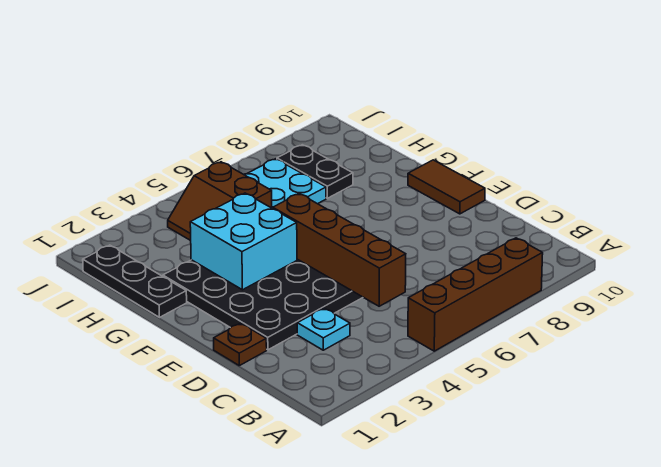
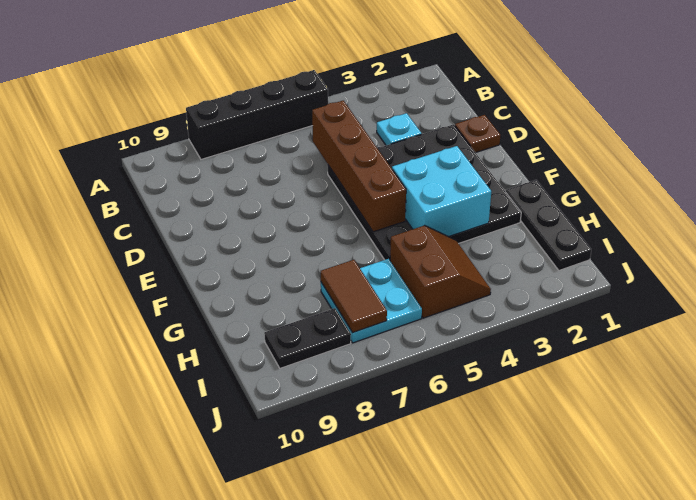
brown 1x4 brick [408,238,543,351] -> black 1x4 brick [186,70,328,159]
brown 1x2 tile [408,160,485,214] -> brown 1x2 tile moved to [321,260,387,332]
black 1x2 plate [277,145,353,198] -> black 1x2 plate turned to [264,308,351,368]

